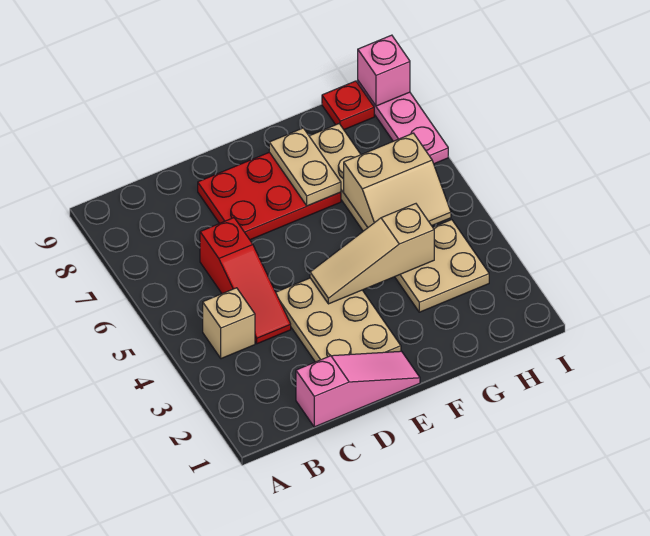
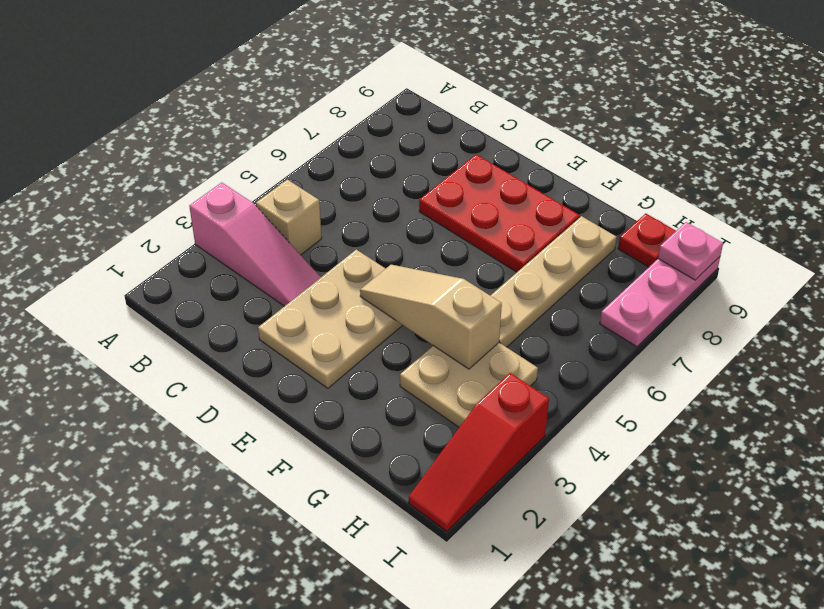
pink 1x3 slope [296,351,420,427] -> pink 1x3 slope moved to [189,182,321,306]
red 1x3 slope [200,218,291,344] -> red 1x3 slope moved to [409,373,549,531]
tan 1x2 plate [269,128,341,206] -> none
tan 2x2 slope [344,133,451,227] -> none
pink 1x1 brick [358,35,410,106] -> pink 1x1 plate [658,222,723,280]

